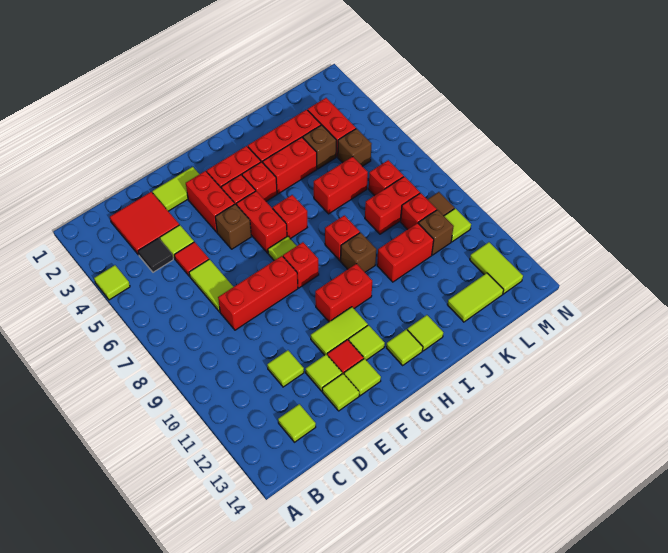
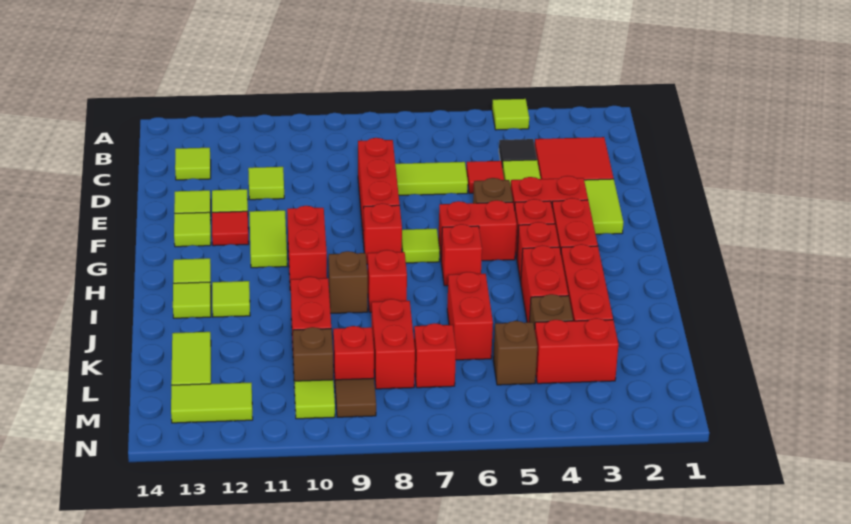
lime 1x1 tile [349,325,385,360] -> lime 1x1 tile moved to [212,281,250,317]

